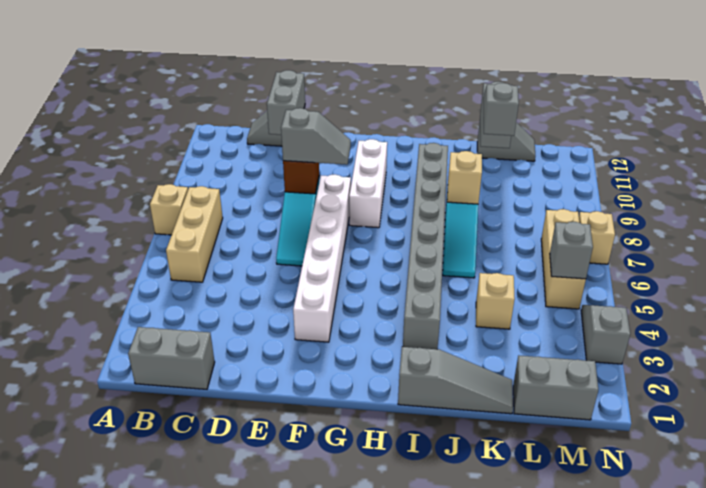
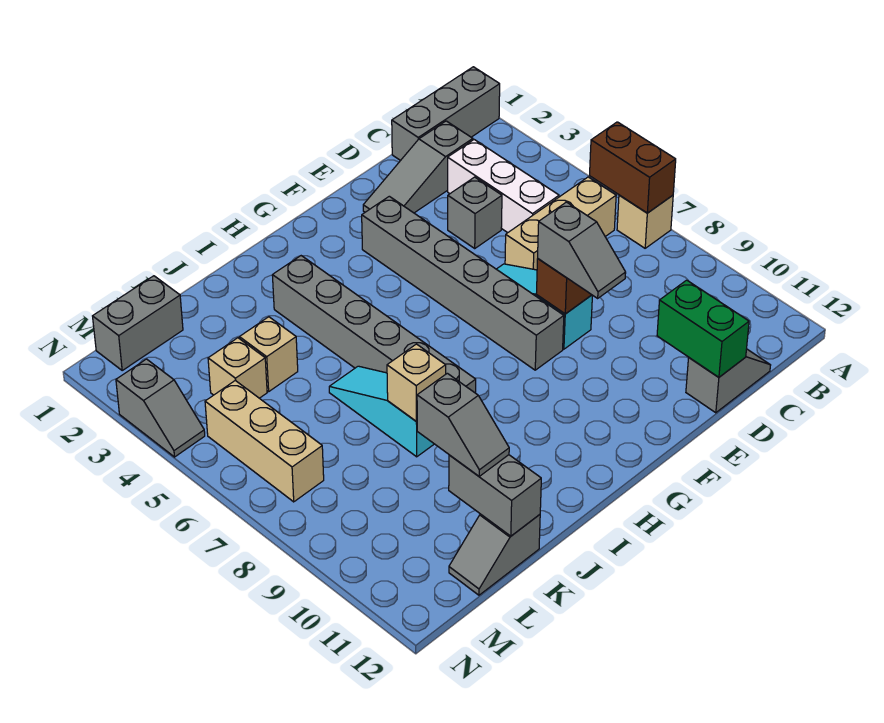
none -> brown 1x2 brick [590,122,676,213]
grey 1x2 brick [128,327,215,389] -> grey 1x3 brick [392,67,500,161]
tan 1x3 brick [166,186,223,282] -> tan 1x3 brick turned to [505,177,616,270]
grey 1x2 brick [267,70,305,135] -> green 1x2 brick [657,280,749,377]
grey 1x2 slope [281,108,351,165] -> grey 1x2 slope turned to [538,202,626,298]
white 1x6 brick [293,175,351,342] -> grey 1x6 brick [362,196,564,370]
white 1x3 brick [349,139,387,228] -> white 1x3 brick moved to [448,140,559,233]
grey 1x3 slope [398,347,513,414] -> grey 1x3 slope moved to [363,121,473,213]
grey 1x8 brick [403,143,448,349] -> grey 1x6 brick [272,256,476,393]
grey 1x1 brick [550,222,593,279] -> grey 1x1 brick moved to [448,177,502,248]
tan 1x1 brick [579,211,615,264] -> tan 1x1 brick moved to [208,338,267,398]

